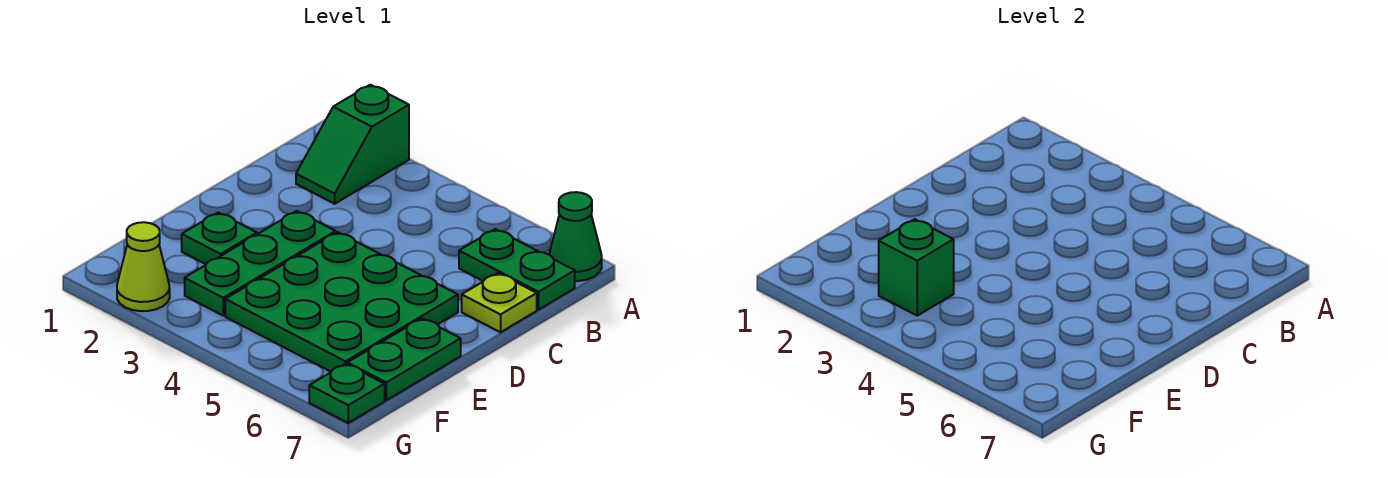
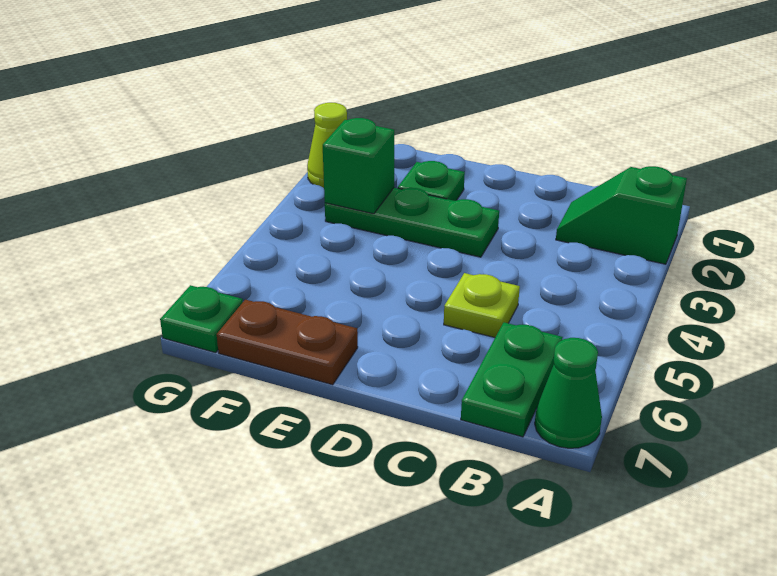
lime 1x1 plate [462,273,537,332] -> lime 1x1 plate moved to [444,273,520,338]
green 3x3 plate [225,232,458,372] -> none
green 1x2 plate [348,318,461,400] -> brown 1x2 plate [217,300,358,385]

